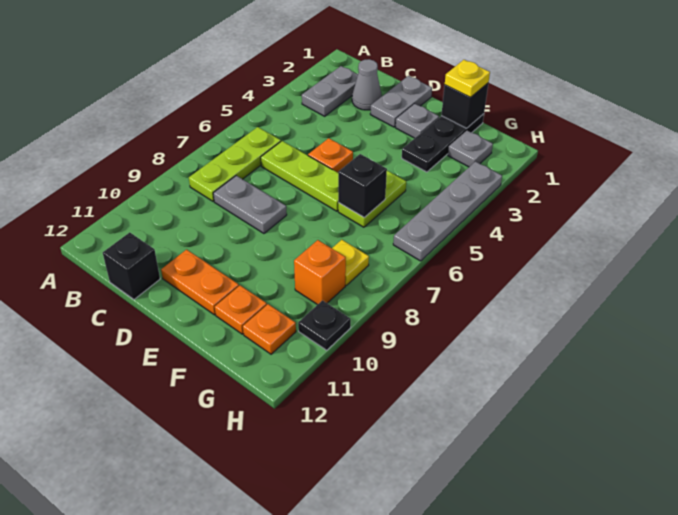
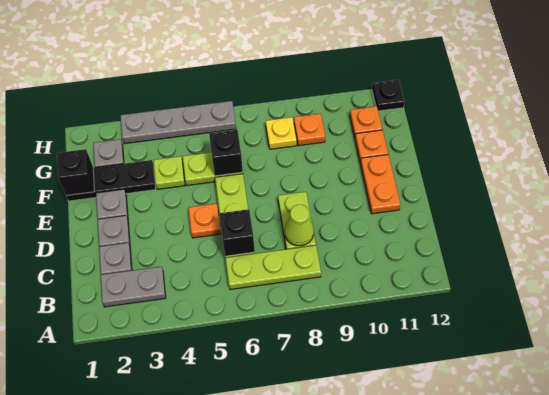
grey 1x1 cone [352,59,382,110] -> grey 1x1 plate [99,243,132,275]
grey 1x2 plate [213,176,287,233] -> lime 1x2 plate [278,192,316,249]
none -> lime 1x1 cone [285,205,314,246]
black 1x1 brick [103,232,160,299] -> black 1x1 brick moved to [219,209,255,256]
grey 1x2 plate [370,76,432,127] -> grey 1x1 plate [98,216,130,246]
yellow 1x1 plate [445,60,490,97] -> none
none -> lime 1x1 plate [153,156,185,189]
orange 1x1 brick [294,240,346,305] -> orange 1x1 plate [294,114,325,146]
black 1x1 plate [298,300,351,350] -> black 1x1 plate moved to [372,80,405,111]

